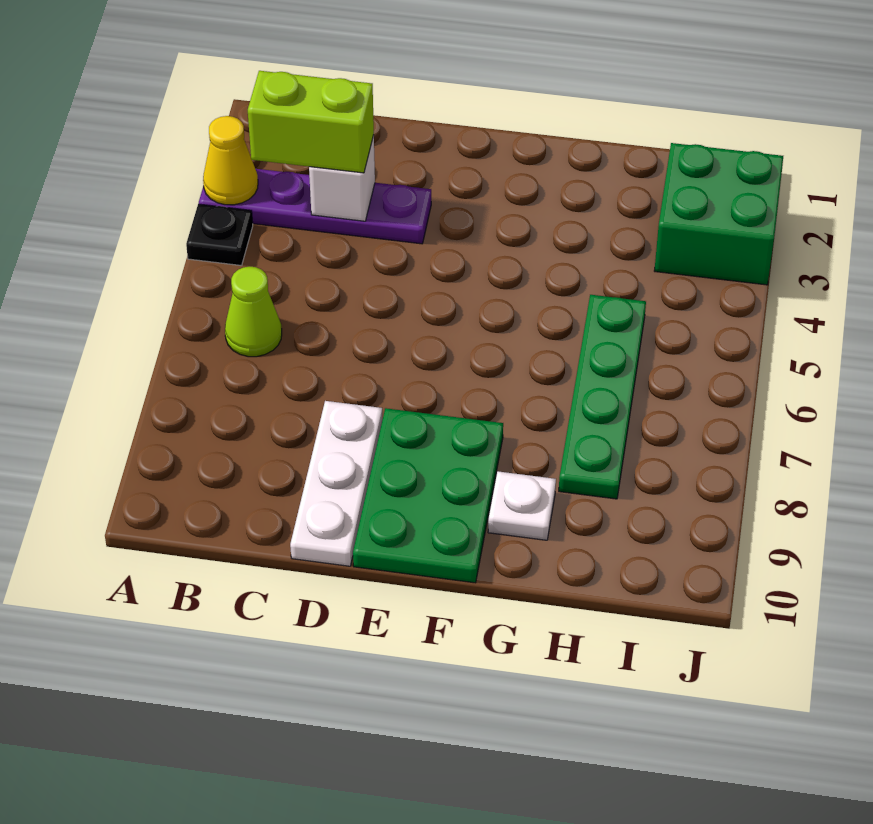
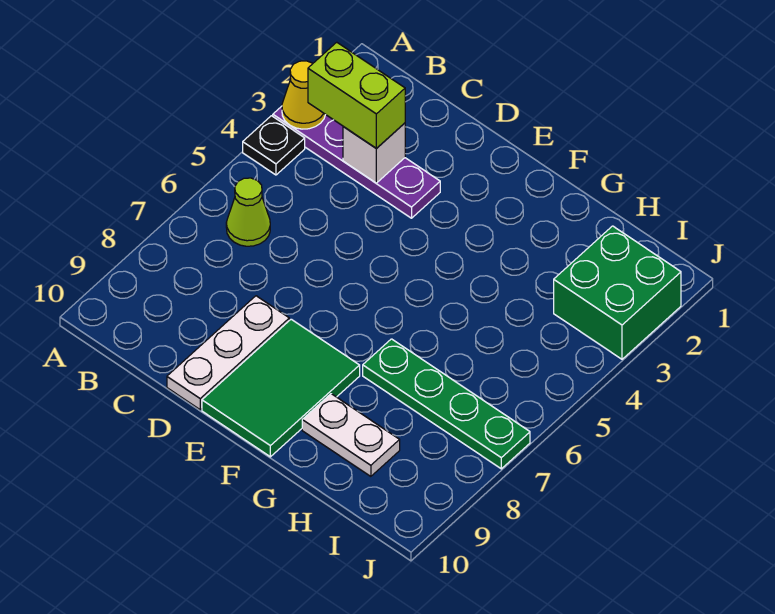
green 2x3 plate [353,408,503,583] -> green 2x3 tile [202,319,360,457]
white 1x1 plate [488,471,556,540] -> white 1x2 plate [302,394,400,476]
green 1x4 plate [559,295,646,499] -> green 1x4 plate turned to [363,339,530,469]

